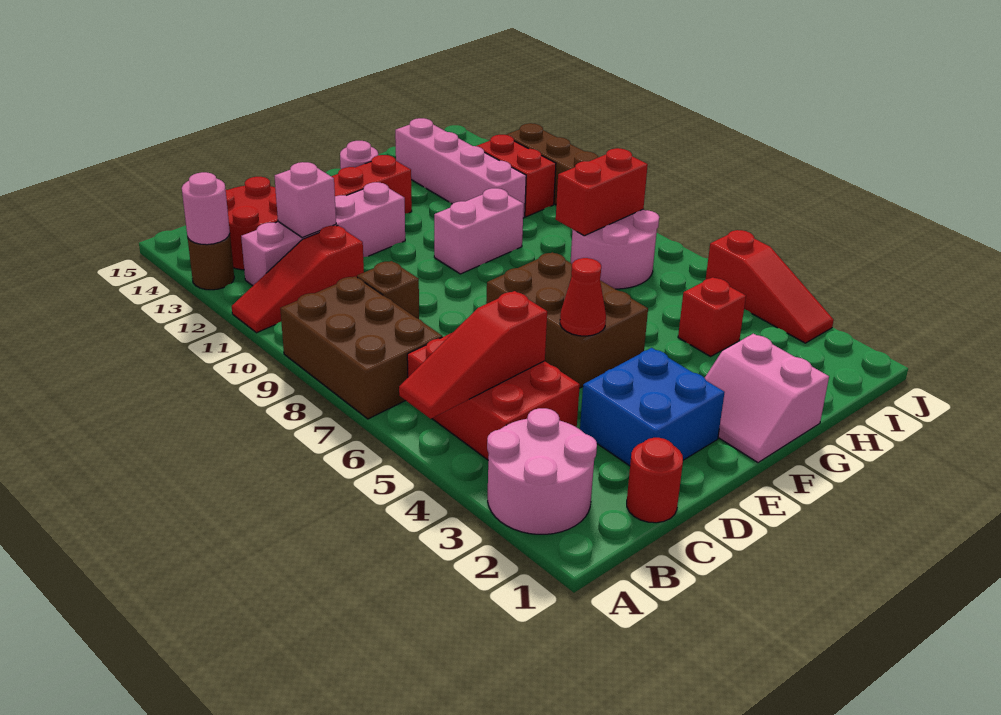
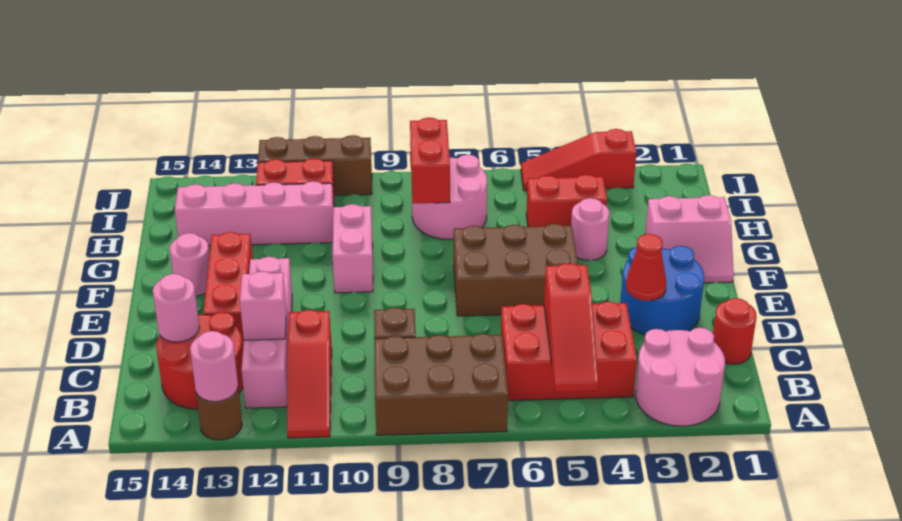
none -> pink 1x1 round brick [153,274,200,342]
blue 2x2 brick [580,348,725,466] -> blue 2x2 round brick [620,246,704,335]
red 1x1 cone [560,258,606,336] -> red 1x1 cone moved to [626,234,666,301]
none -> pink 1x1 round brick [571,198,609,260]
red 1x1 brick [678,277,746,357] -> red 1x2 brick [526,175,607,227]
red 1x3 slope [706,230,834,343] -> red 1x3 slope turned to [521,129,636,191]

